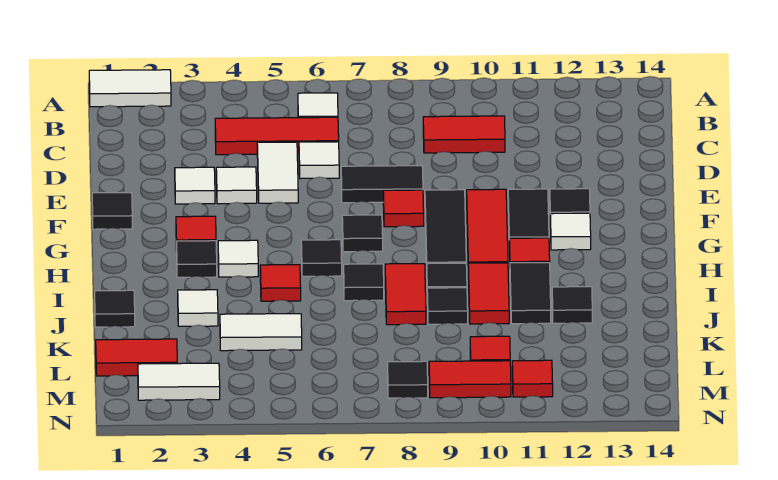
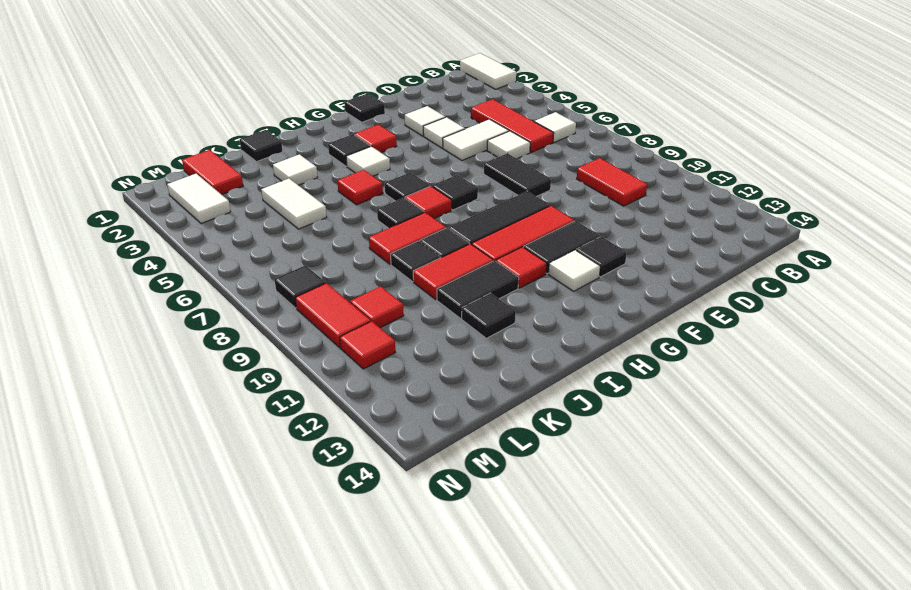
red 1x1 tile [383,190,424,227] -> red 1x1 tile moved to [405,186,451,218]

